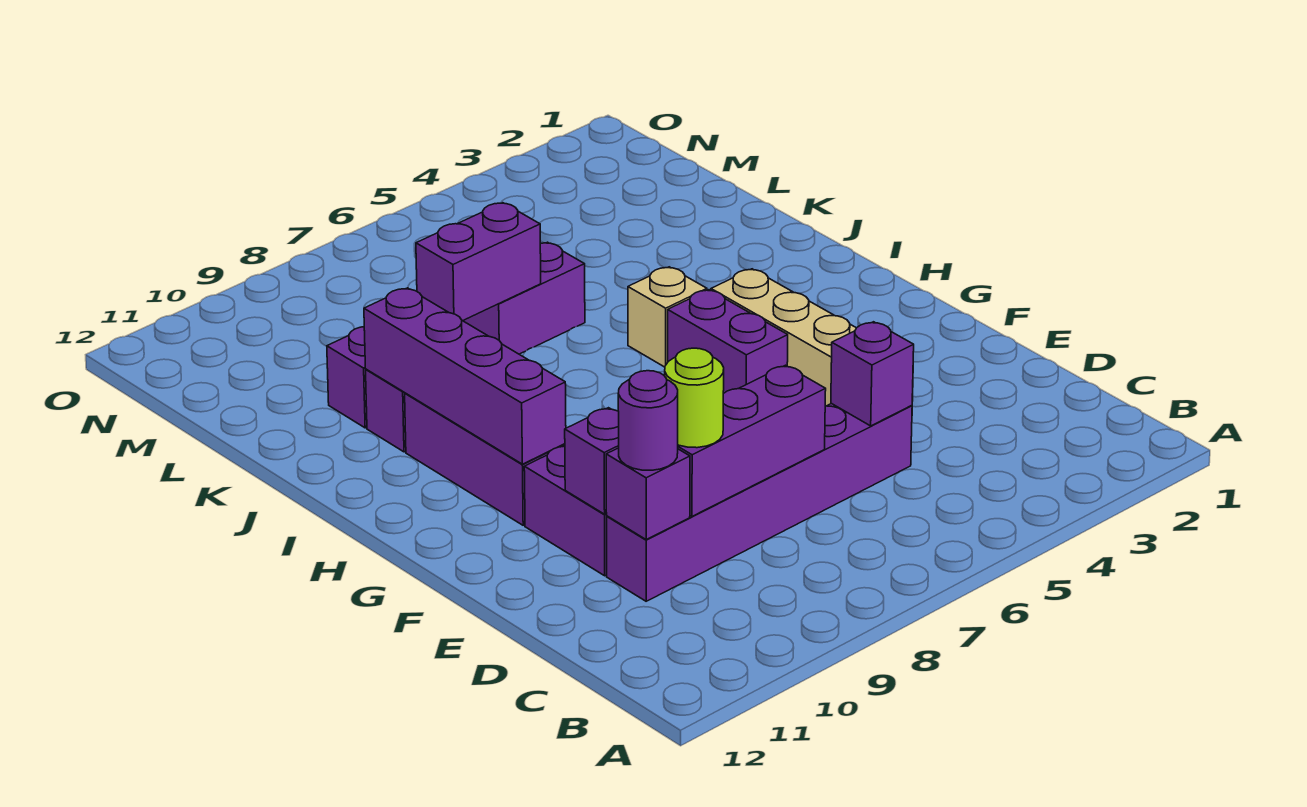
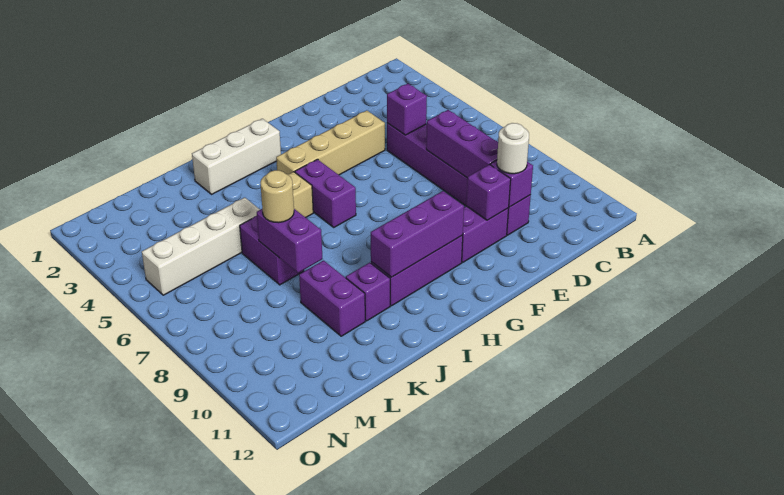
lime 1x1 round brick [665,348,724,448] -> none
purple 1x1 round brick [618,371,678,470] -> white 1x1 round brick [497,123,529,174]
purple 1x2 brick [668,290,788,394] -> purple 1x2 brick turned to [295,159,356,227]
purple 1x4 brick [364,288,566,464] -> purple 1x3 brick [371,191,464,277]
none -> white 1x3 brick [192,119,281,194]
none -> white 1x4 brick [142,198,260,295]
none -> tan 1x1 round brick [260,170,294,223]

